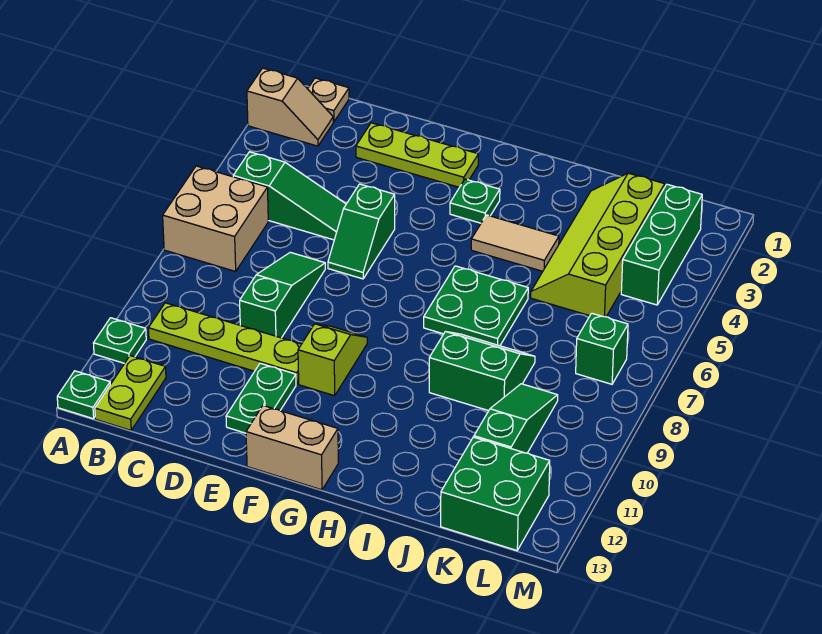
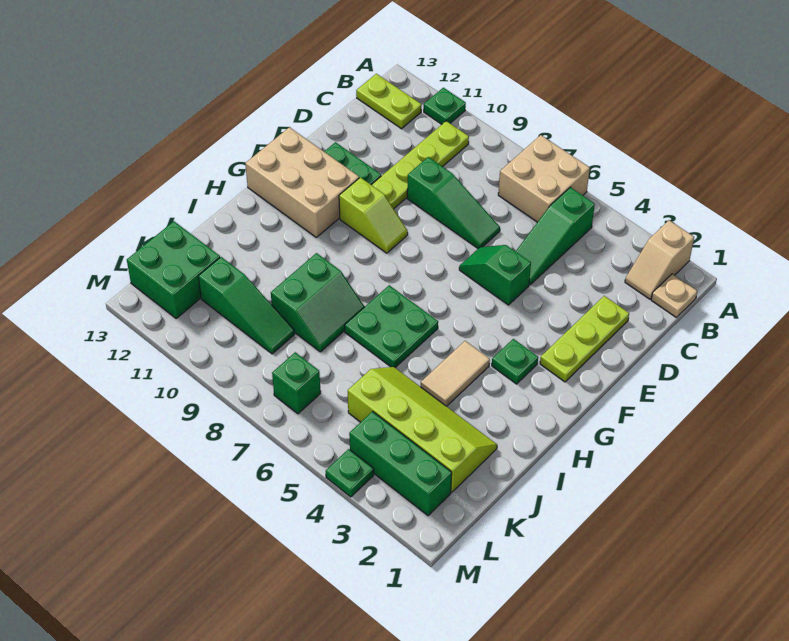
green 1x1 plate [57,371,110,419] -> green 1x1 plate moved to [326,449,374,497]
tan 1x2 brick [246,406,338,490] -> tan 2x3 brick [245,127,359,237]

